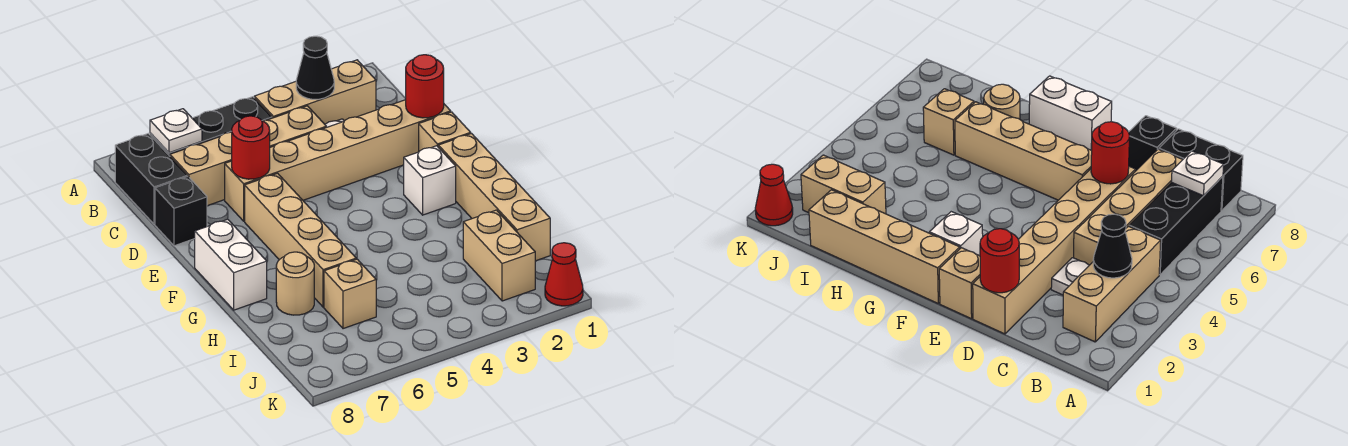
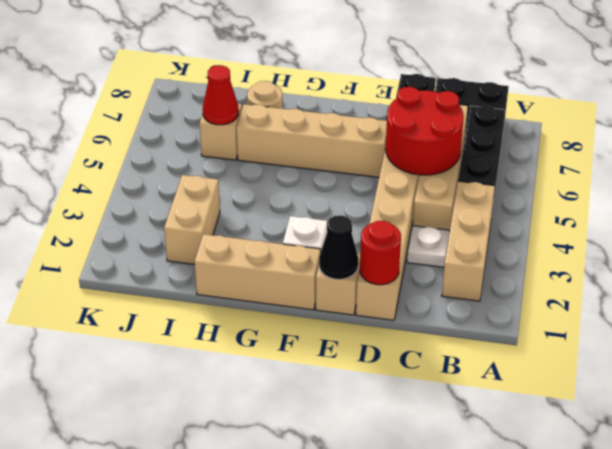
black 1x1 cone [296,36,334,99] -> black 1x1 cone moved to [319,215,358,279]
white 1x1 plate [150,109,202,153] -> none
red 1x1 round brick [232,116,270,179] -> red 2x2 round brick [386,87,464,175]
tan 1x4 brick [438,134,550,261] -> tan 1x3 brick [194,234,321,310]
white 1x2 brick [195,219,267,310] -> none
tan 1x2 brick [463,210,535,301] -> tan 1x2 brick turned to [164,175,220,264]
red 1x1 cone [545,243,583,306] -> red 1x1 cone moved to [203,65,239,125]

